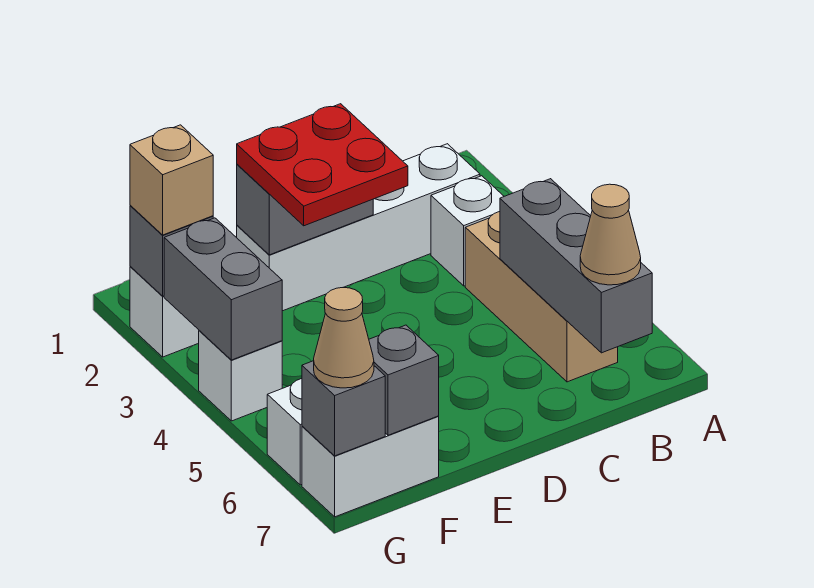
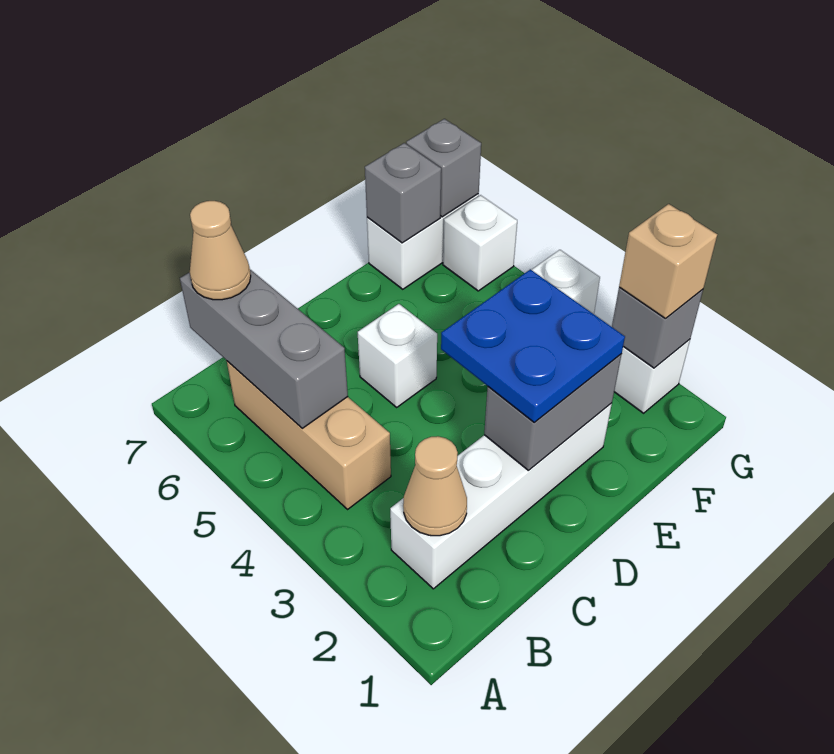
white 1x1 brick [431,176,504,286] -> white 1x1 brick moved to [358,304,437,407]
red 2x2 plate [237,104,408,226] -> blue 2x2 plate [441,269,625,423]
grey 1x2 brick [164,218,282,360] -> none
tan 1x1 cone [314,288,374,388] -> tan 1x1 cone moved to [403,436,467,536]

